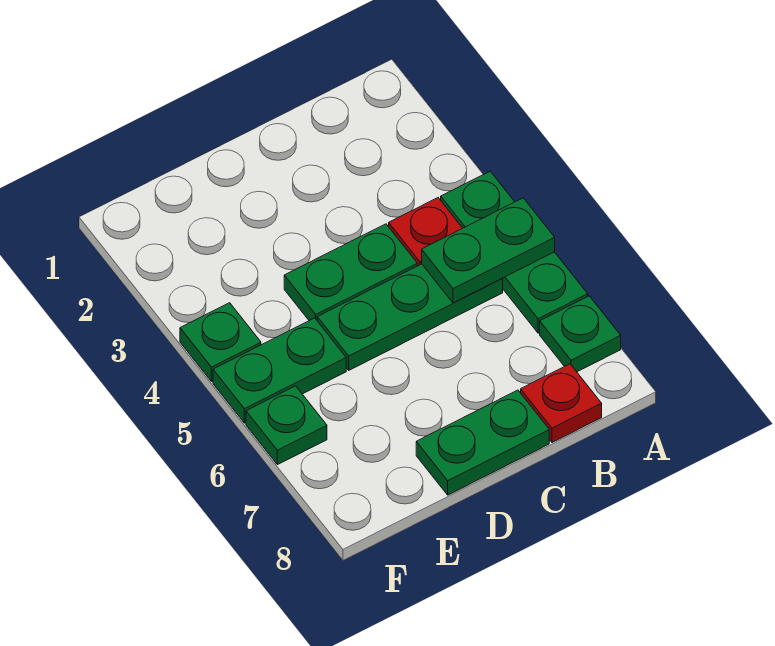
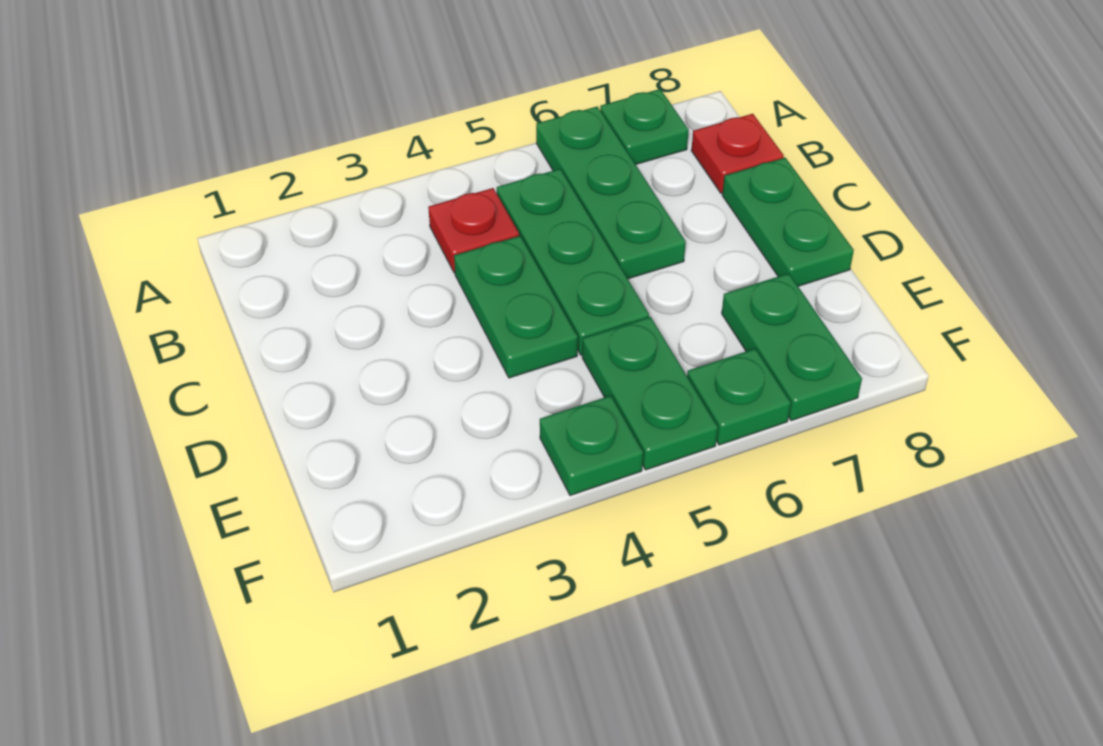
green 1x3 plate [441,171,588,333] -> green 1x3 plate turned to [536,107,686,279]
green 1x2 plate [422,198,555,303] -> green 1x2 plate moved to [722,273,862,421]

